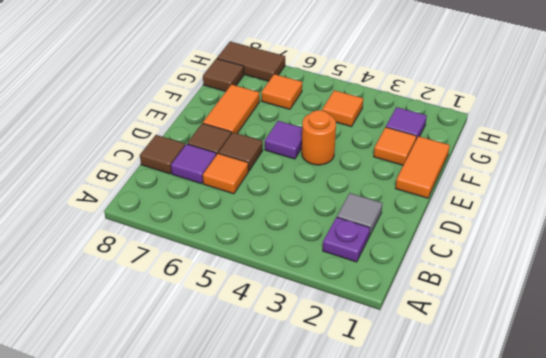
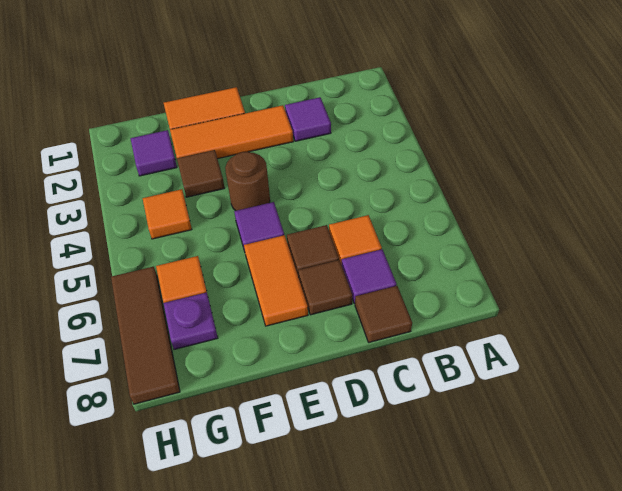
purple 1x1 plate [323,217,370,262] -> purple 1x1 plate moved to [163,293,218,350]
grey 1x1 tile [337,193,382,236] -> purple 1x1 tile [285,97,331,141]
orange 1x1 round brick [302,110,336,165] -> brown 1x1 round brick [225,152,270,211]
orange 1x2 tile [203,84,260,134] -> orange 1x2 tile turned to [244,235,308,326]
orange 1x1 tile [374,127,416,165] -> orange 1x3 tile [170,105,293,159]
brown 1x1 tile [203,59,244,91] -> brown 1x1 tile moved to [177,150,225,197]
brown 1x2 tile [217,42,285,81] -> brown 1x3 tile [111,267,180,404]

